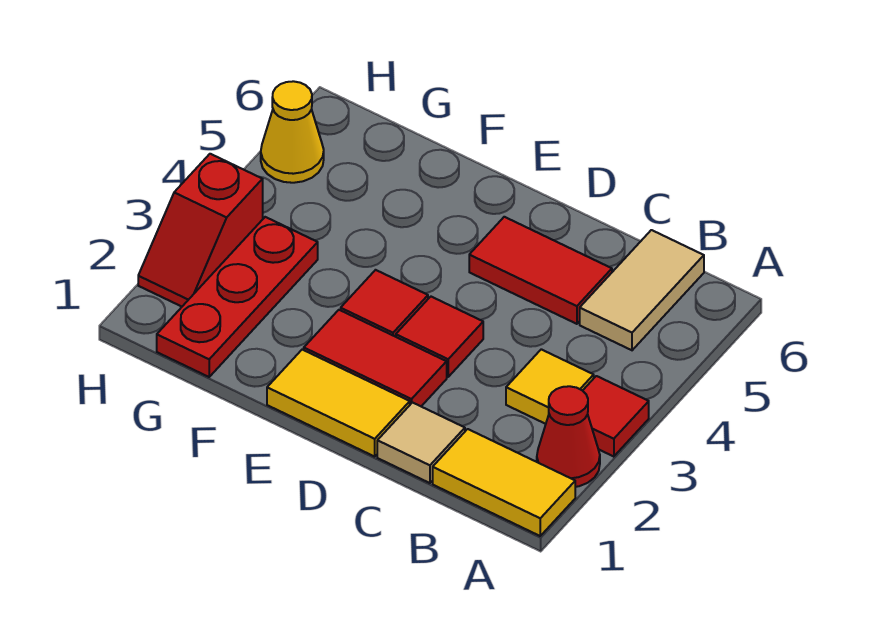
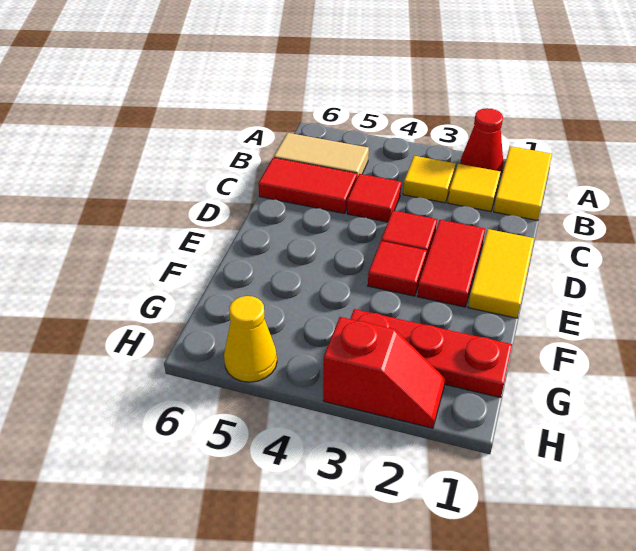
red 1x1 tile [583,376,649,457] -> red 1x1 tile moved to [347,174,401,222]
none -> yellow 1x1 tile [448,164,501,212]
tan 1x1 tile [377,403,465,483] -> none
red 1x2 tile [469,217,612,324] -> red 1x2 tile turned to [258,158,357,214]

